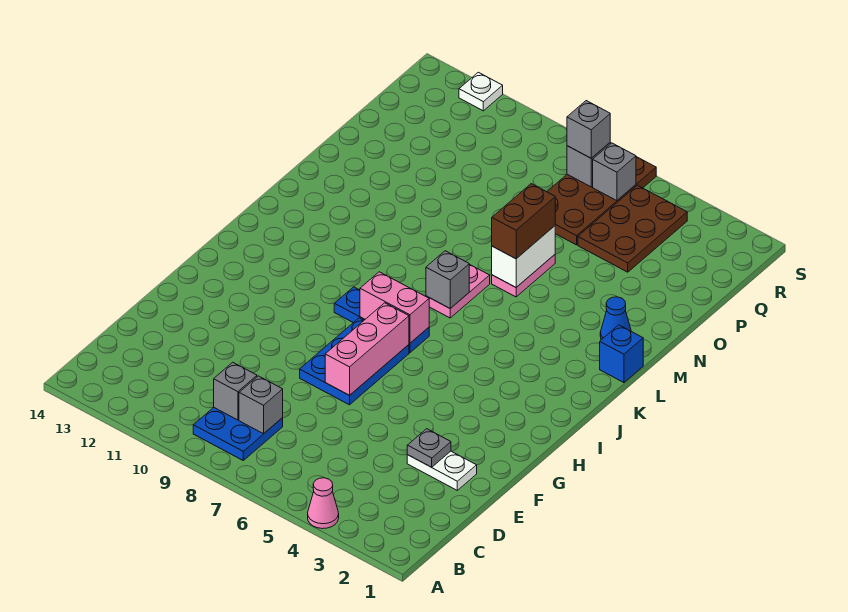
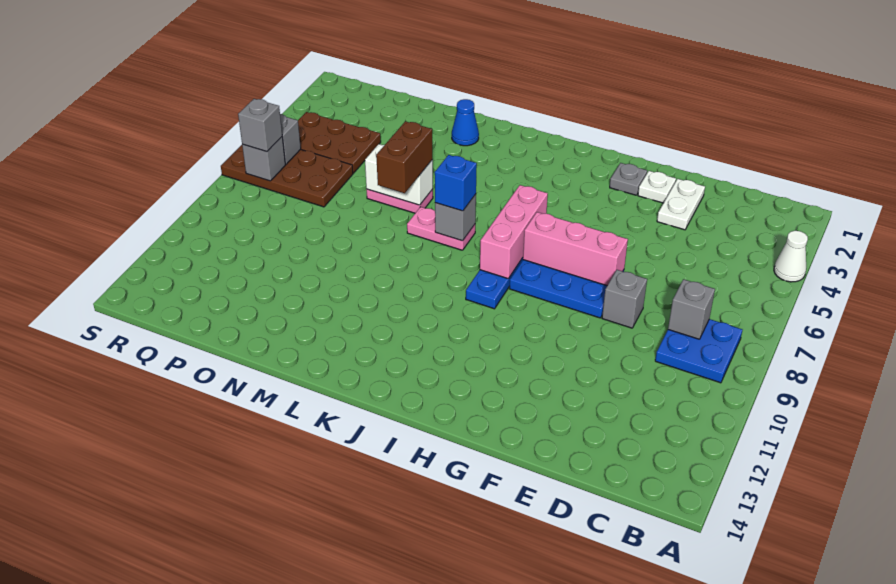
pink 1x1 cone [308,478,339,529] -> white 1x1 cone [774,231,808,282]
grey 1x1 brick [214,362,257,420] -> grey 1x1 brick moved to [602,270,647,328]
grey 1x1 plate [407,429,451,467] -> grey 1x1 plate moved to [610,163,647,195]
pink 1x2 brick [360,272,429,343] -> pink 1x3 brick [480,185,548,279]
blue 1x1 brick [600,325,643,383] -> blue 1x1 brick moved to [435,155,477,211]
brown 1x2 brick [492,184,555,259] -> brown 1x2 brick turned to [376,121,432,193]
white 1x1 plate [459,72,503,111] -> white 1x1 plate moved to [638,171,676,203]

